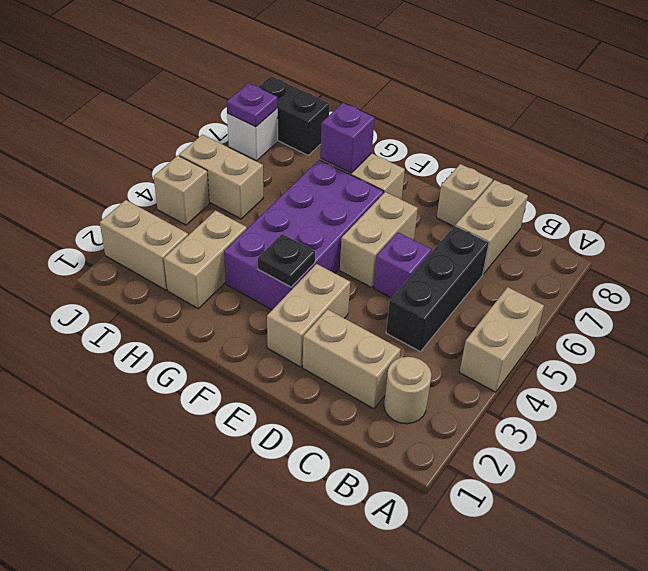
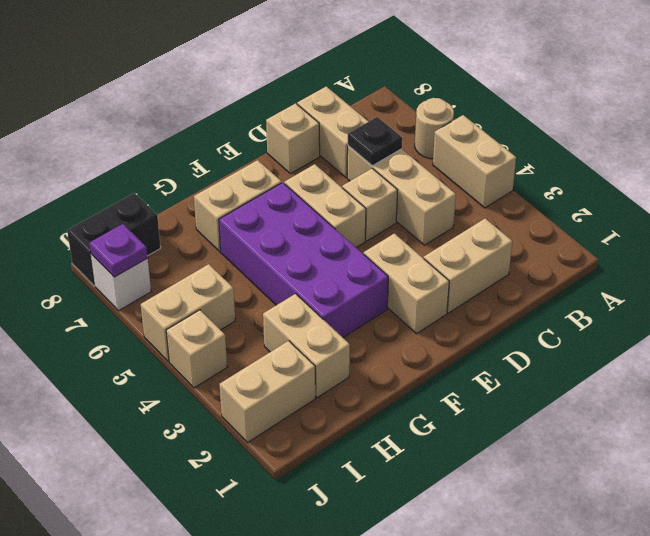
tan 1x1 round brick [384,357,431,424] -> tan 1x1 round brick moved to [415,98,454,159]
black 1x3 brick [386,226,489,352] -> tan 1x3 brick [347,146,456,245]
purple 1x1 brick [374,232,432,298] -> tan 1x1 brick [342,168,398,241]
black 1x1 plate [258,234,315,287] -> black 1x1 plate moved to [348,117,402,166]
purple 1x1 brick [320,103,375,173] -> none

